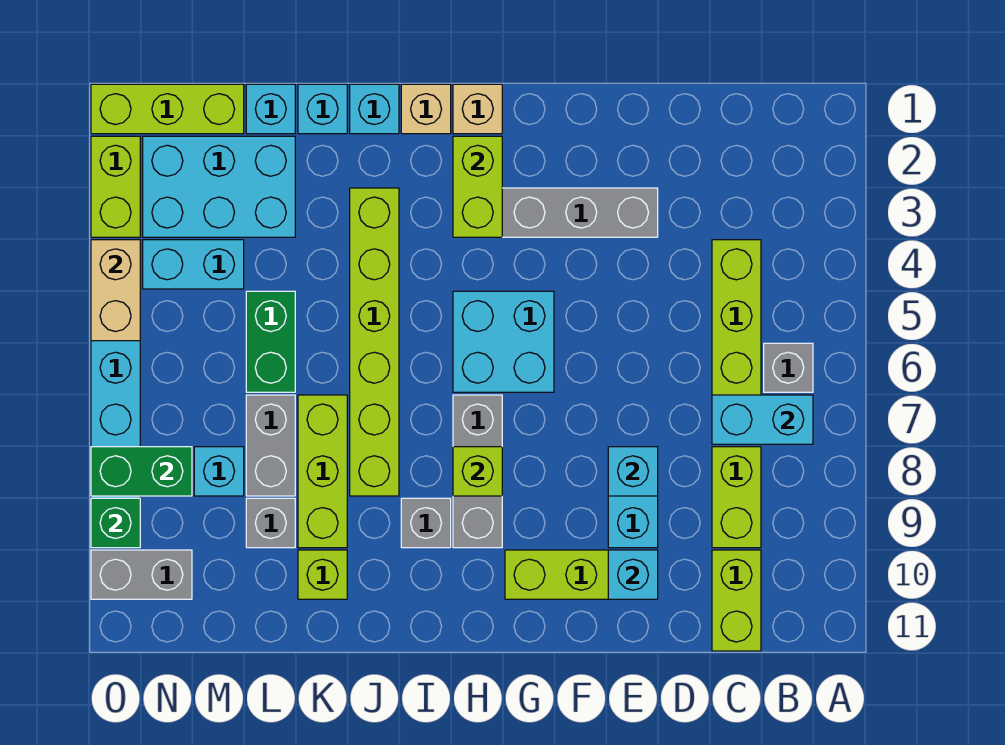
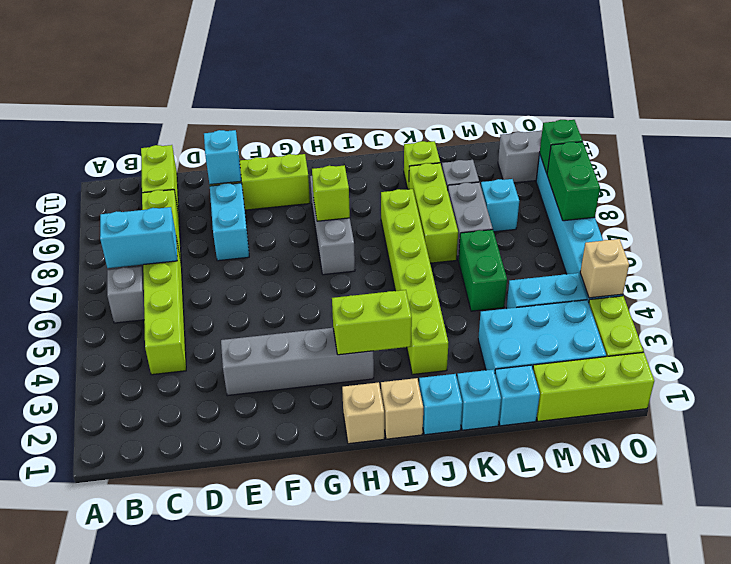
cyan 1x1 brick [608,447,658,496] -> none
cyan 2x2 brick [453,291,554,392] -> none
lime 1x2 brick [453,136,502,237] -> lime 1x2 brick turned to [332,290,412,355]
grey 1x1 brick [401,498,451,548] -> none
green 1x2 brick [91,447,192,496] -> green 1x2 brick turned to [547,142,600,221]
tan 1x2 brick [91,240,140,341] -> tan 1x1 brick [580,239,629,298]

